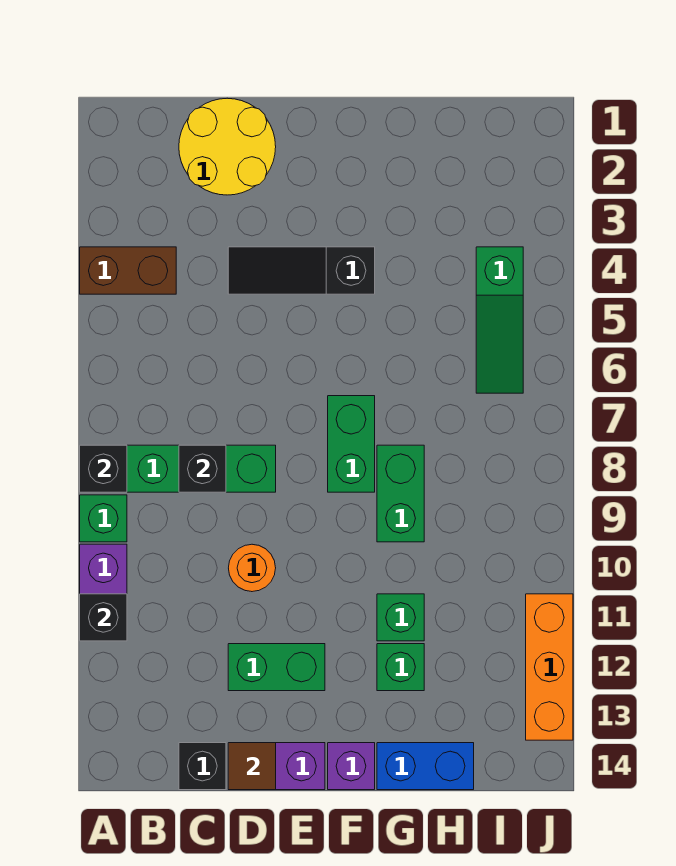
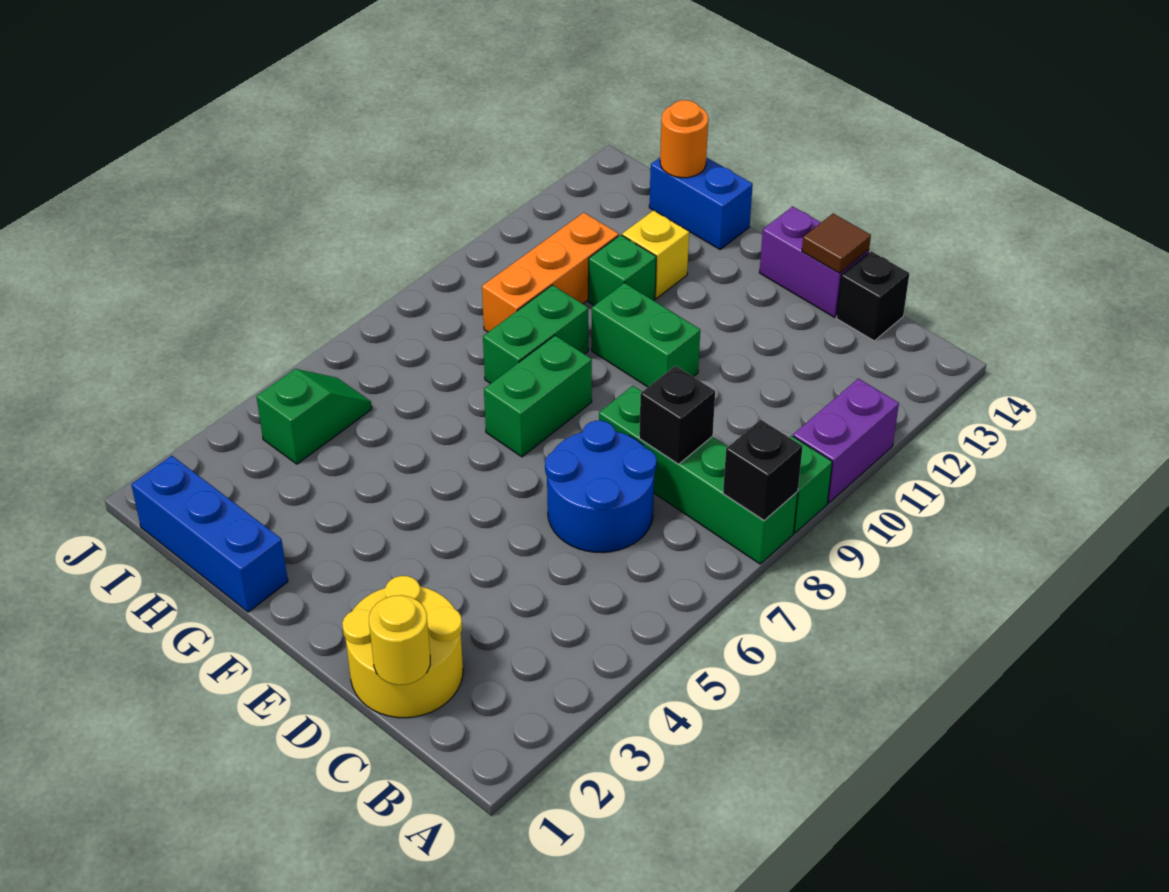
brown 1x2 brick [80,247,176,294] -> none
black 1x1 brick [80,594,127,641] -> none
none -> yellow 1x1 round brick [369,595,430,685]
none -> blue 2x2 round brick [545,421,657,553]
black 1x3 slope [228,247,375,294] -> none
orange 1x1 round brick [229,544,276,592] -> orange 1x1 round brick moved to [660,100,708,178]
green 1x2 brick [228,644,325,691] -> green 1x2 brick moved to [592,283,700,387]
purple 1x1 brick [328,743,375,790] -> none
none -> blue 1x3 brick [131,456,288,612]
green 1x1 brick [377,644,424,691] -> yellow 1x1 brick [622,210,689,299]
green 1x3 slope [476,247,523,393] -> green 1x2 slope [256,369,372,464]
orange 1x3 brick [526,594,573,740] -> orange 1x3 brick moved to [482,213,619,332]

